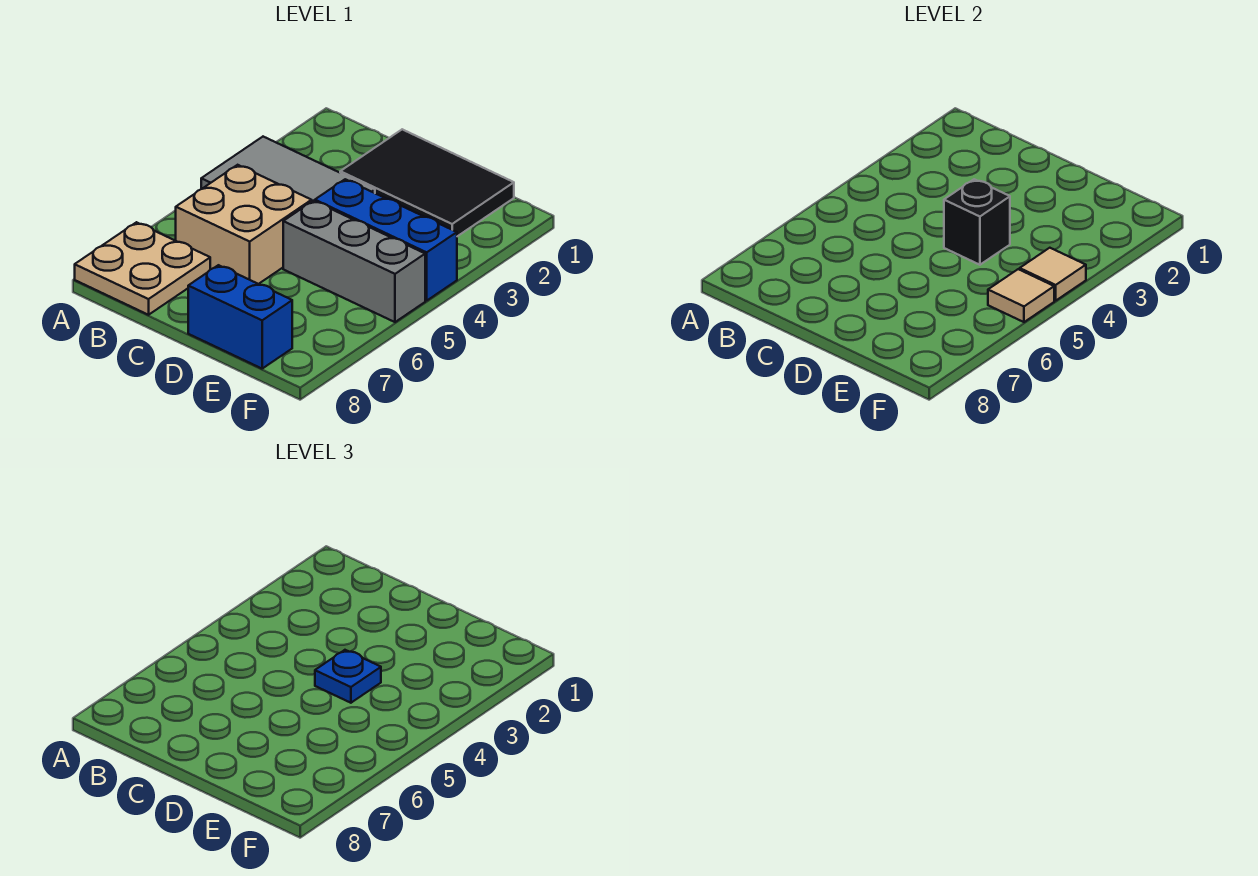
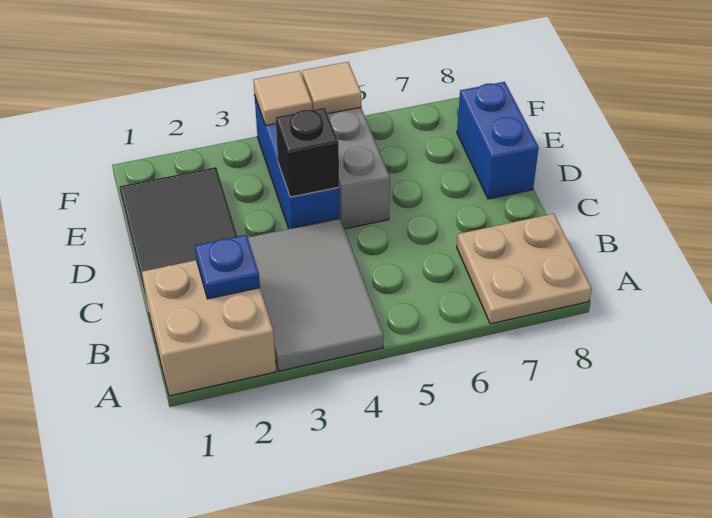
tan 2x2 brick [176,165,312,284] -> tan 2x2 brick moved to [142,260,276,396]
blue 1x1 plate [315,650,381,703] -> blue 1x1 plate moved to [195,235,260,299]

